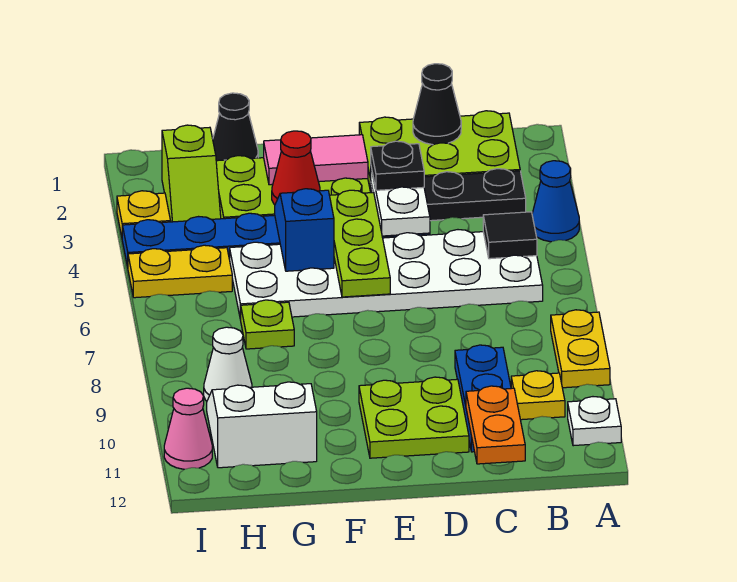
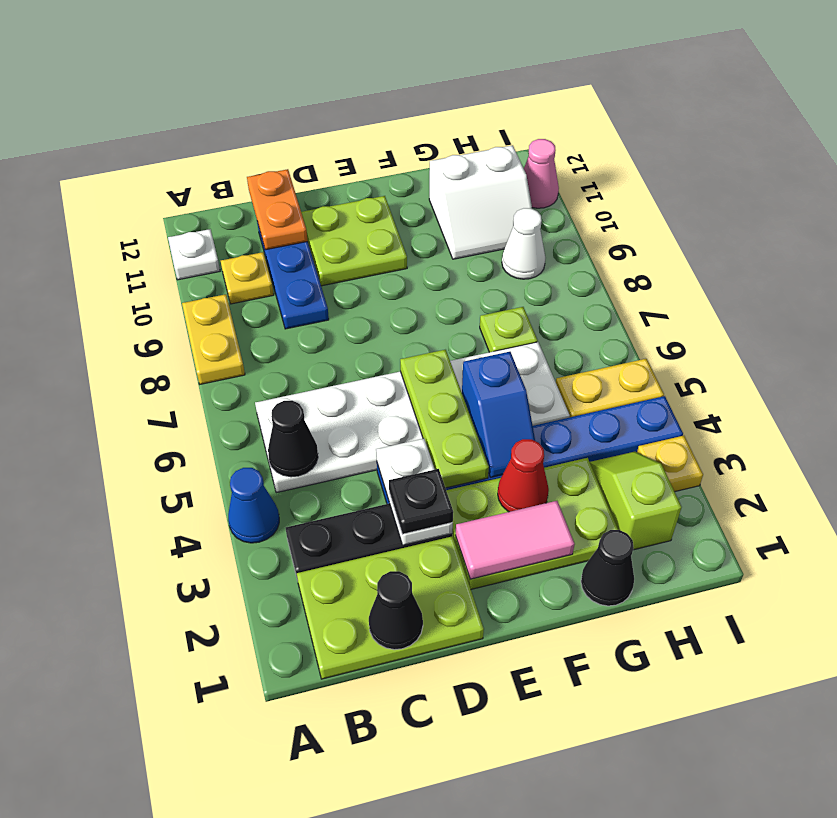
black 1x1 tile [483,212,537,259] -> black 1x1 cone [268,401,318,477]

